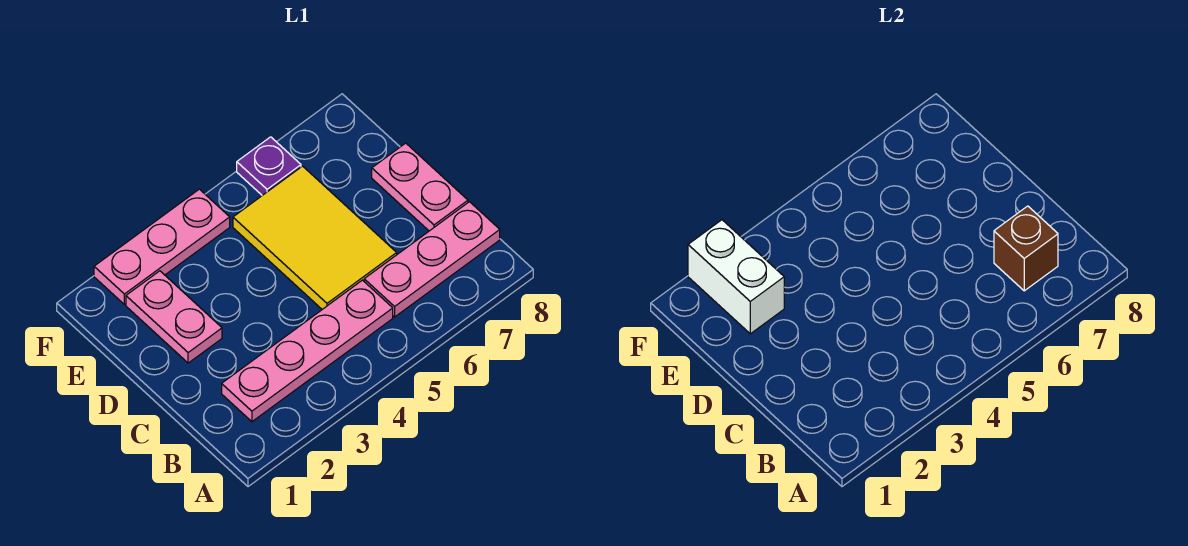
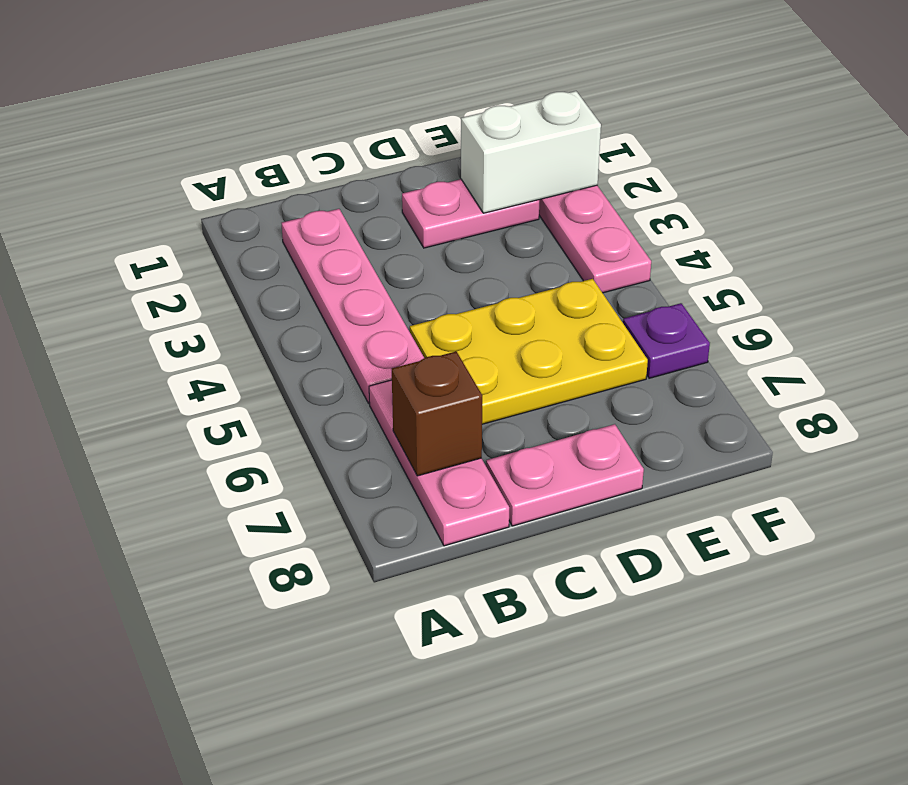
yellow 2x3 tile [233,166,397,309] -> yellow 2x3 plate [410,279,648,424]

